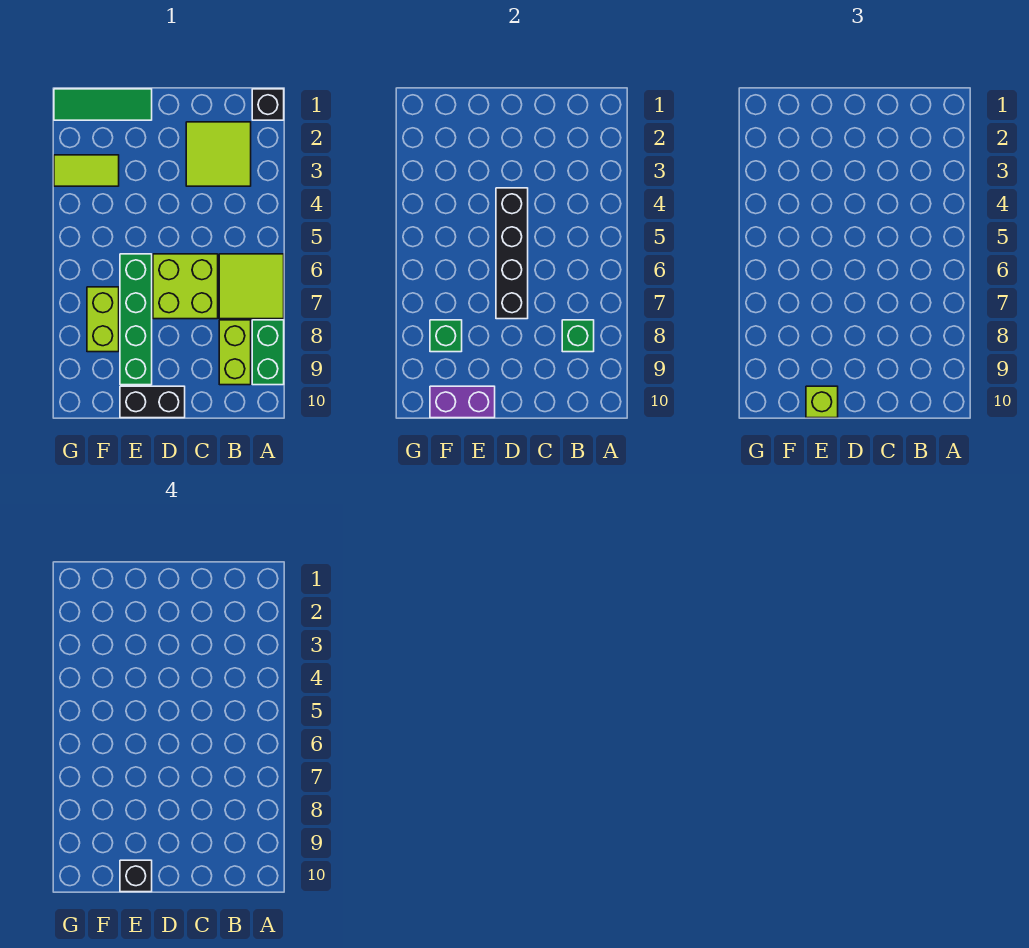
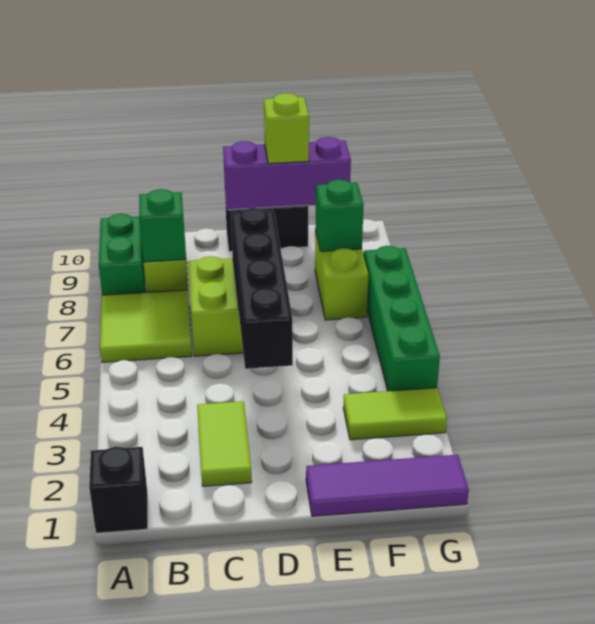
lime 2x2 tile [186,122,251,186] -> lime 1x2 tile [197,401,252,486]
green 1x3 tile [54,89,152,120] -> purple 1x3 tile [306,455,469,516]
green 1x4 brick [120,254,152,385] -> green 1x4 brick moved to [364,246,440,391]
purple 1x2 brick [430,386,495,418] -> purple 1x3 brick [223,137,351,210]
black 1x1 brick [120,860,152,892] -> none

